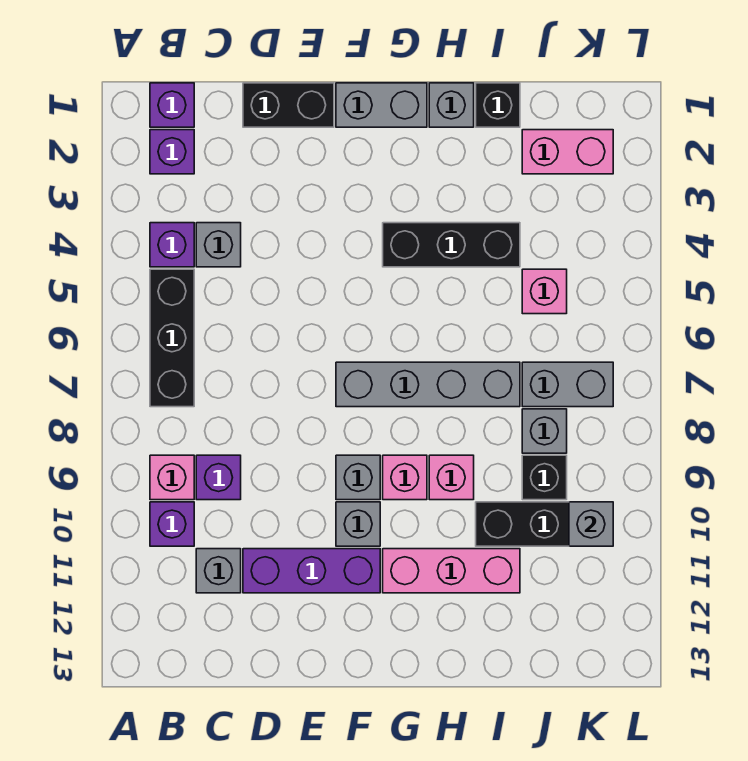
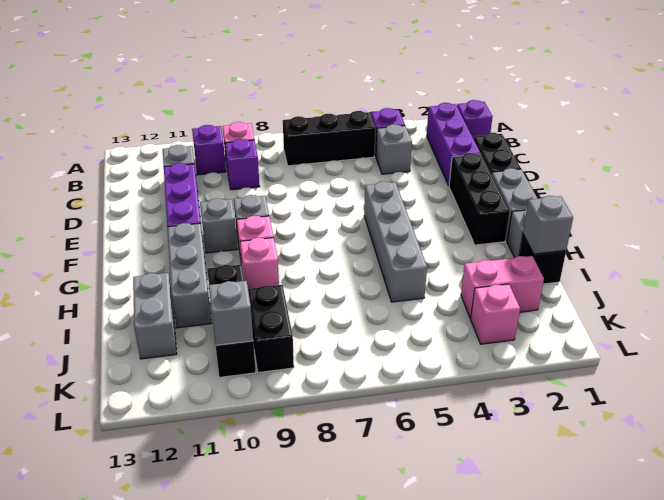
purple 1x1 brick [150,130,194,174] -> purple 1x3 brick [427,103,481,185]
grey 1x4 brick [336,362,520,407] -> grey 1x4 brick moved to [364,181,427,302]
black 1x3 brick [383,223,520,267] -> black 1x3 brick moved to [449,153,510,245]
pink 1x3 brick [383,549,520,593] -> grey 1x3 brick [168,223,211,328]
pink 1x2 brick [522,130,613,174] -> pink 1x2 brick turned to [461,256,544,318]
pink 1x1 brick [522,269,567,314] -> pink 1x1 brick moved to [471,284,520,344]
grey 1x2 brick [522,362,613,407] -> grey 1x2 brick moved to [133,273,177,359]
grey 1x1 brick [522,409,567,453] -> grey 1x1 brick moved to [523,196,573,254]
black 1x1 brick [522,455,567,500] -> black 1x2 brick [248,285,294,373]

